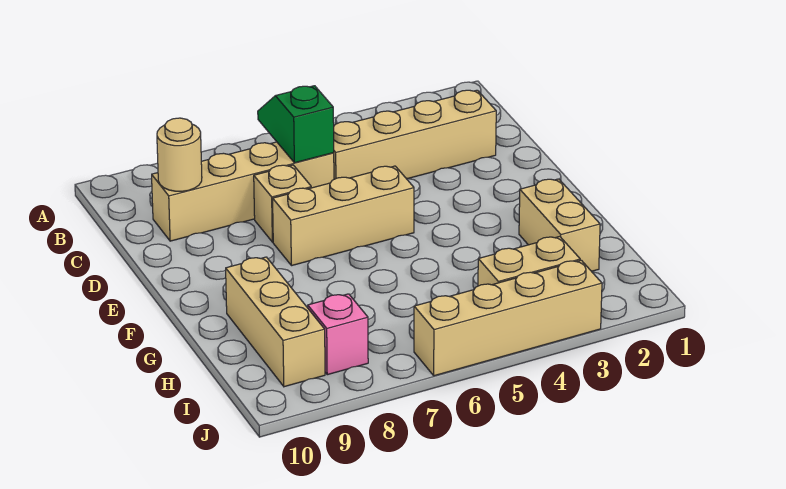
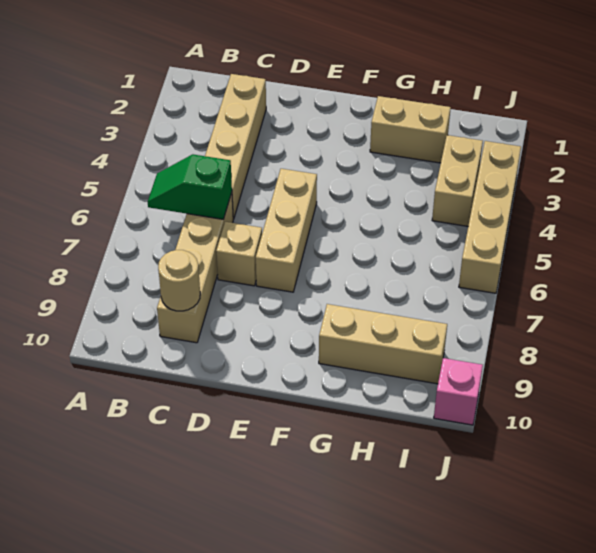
pink 1x1 brick [308,294,368,375] -> pink 1x1 brick moved to [434,358,483,425]

